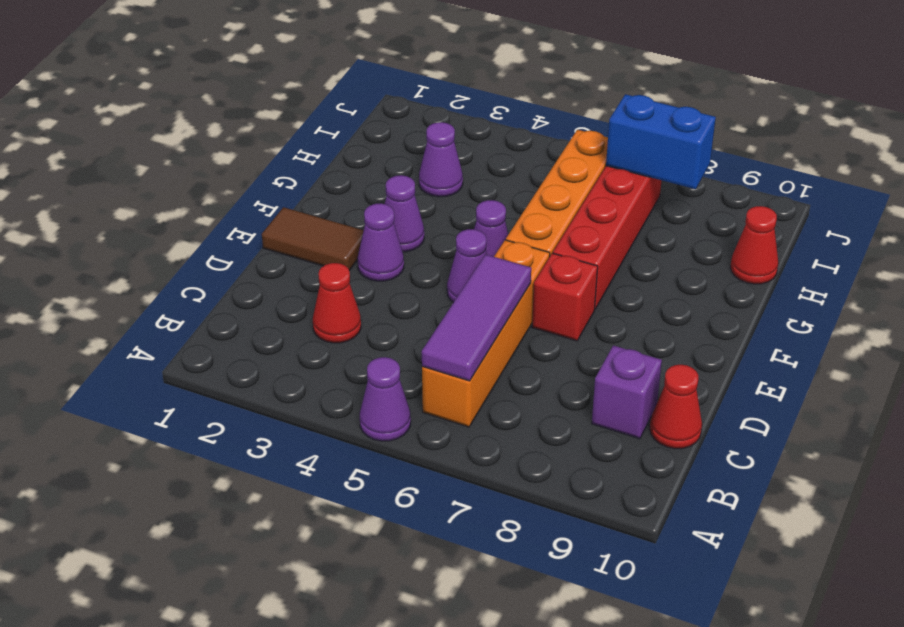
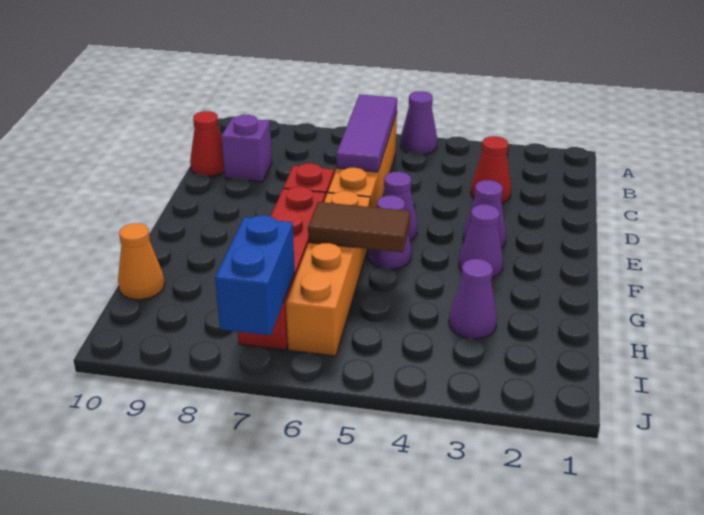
brown 1x2 tile [262,207,364,271] -> brown 1x2 tile moved to [308,202,410,252]
red 1x1 cone [730,206,778,284] -> orange 1x1 cone [118,223,165,300]
blue 1x2 brick [606,94,716,189] -> blue 1x2 brick turned to [215,215,295,335]

